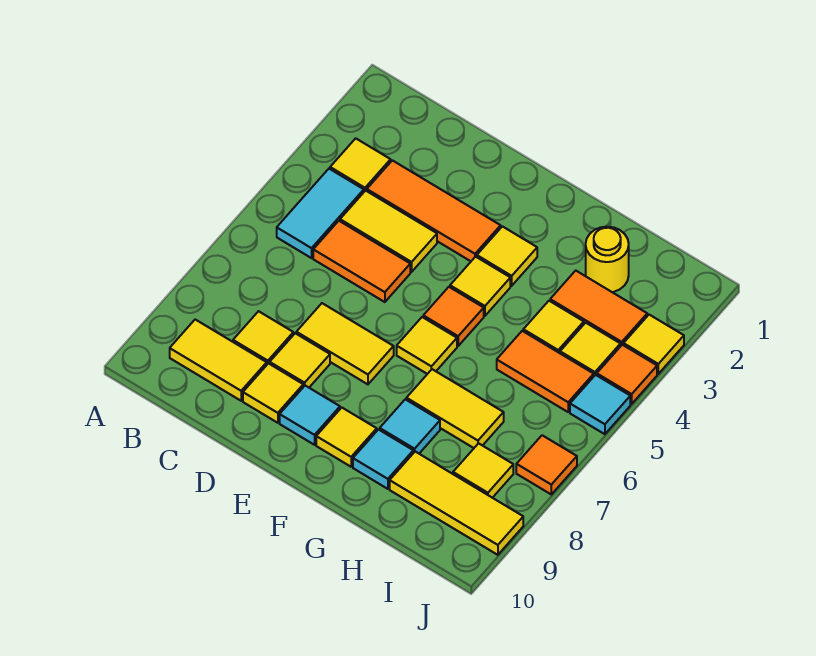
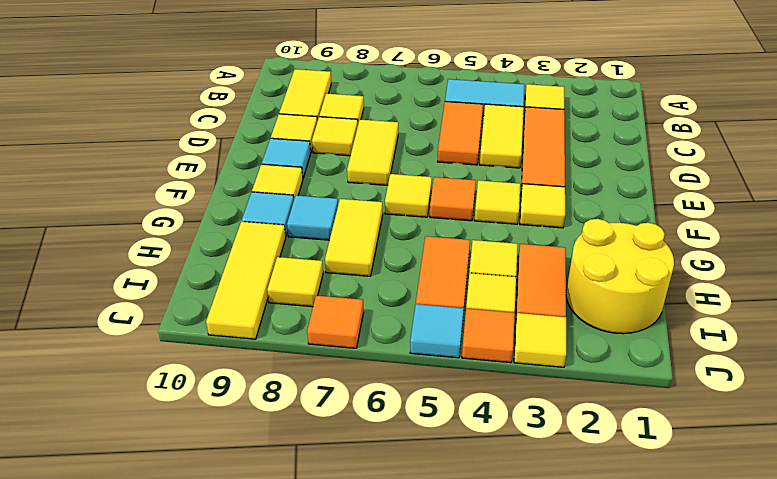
yellow 1x1 round brick [586,227,629,292] -> yellow 2x2 round brick [566,219,674,334]

